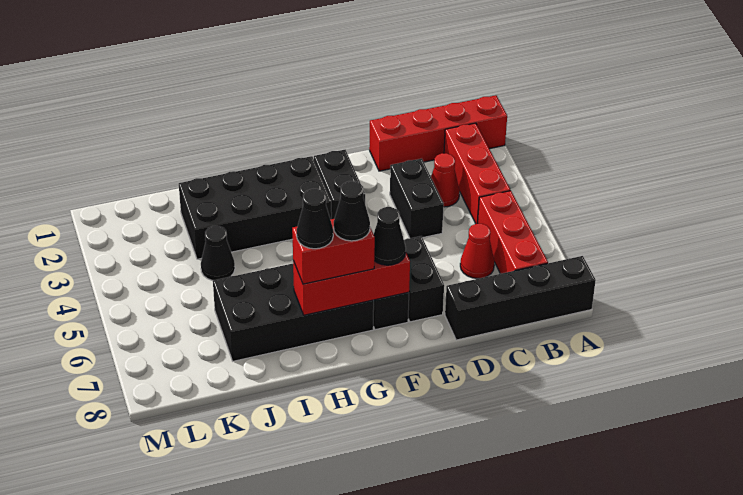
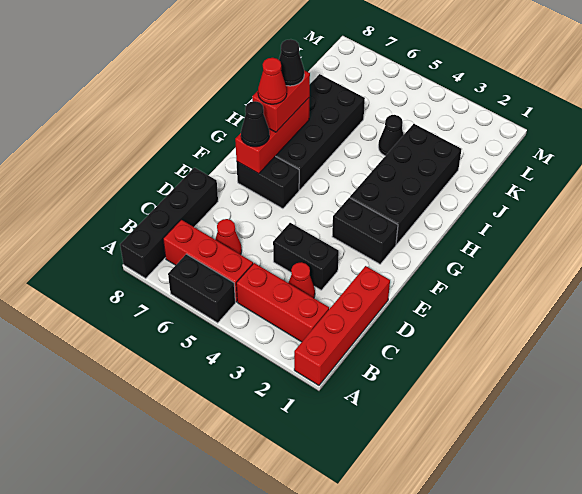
black 1x2 brick [404,236,444,322] -> black 1x2 brick moved to [168,254,235,323]
black 1x1 cone [334,181,370,241] -> red 1x1 cone [258,58,287,104]

